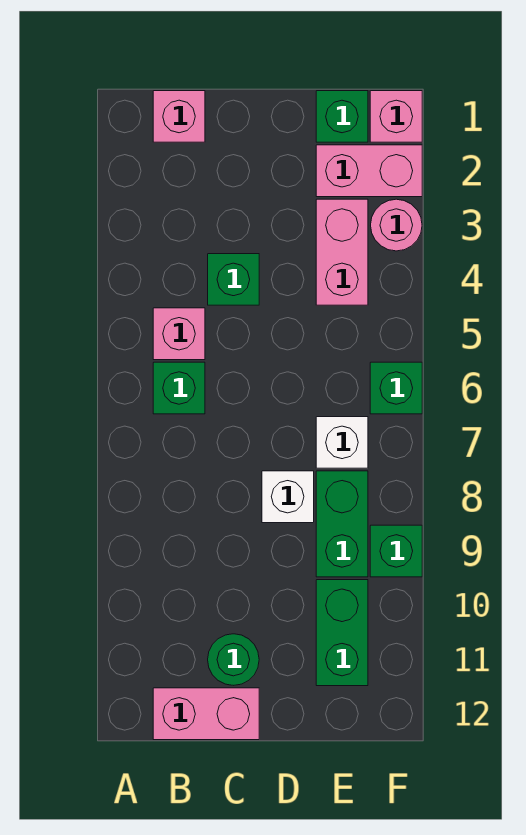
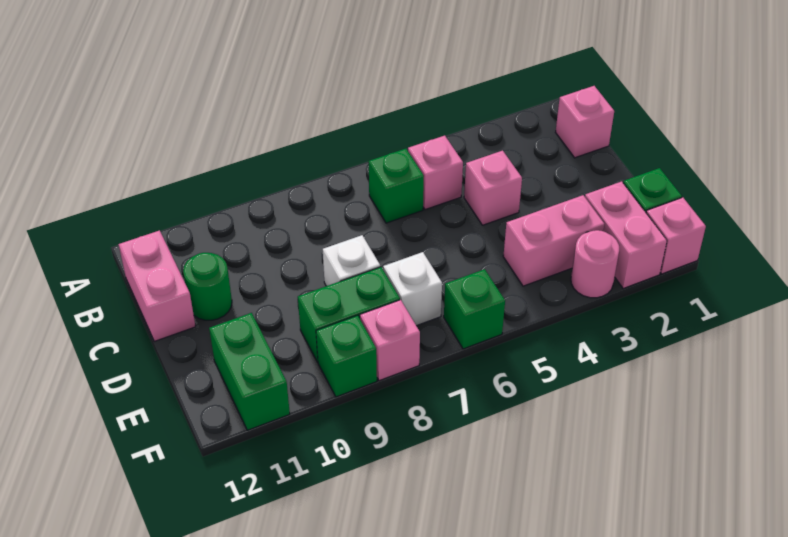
green 1x1 brick [208,254,259,305] -> pink 1x1 brick [464,151,522,225]
green 1x2 brick [316,580,368,686] -> green 1x2 brick turned to [209,313,290,430]
none -> pink 1x1 brick [360,300,420,381]

